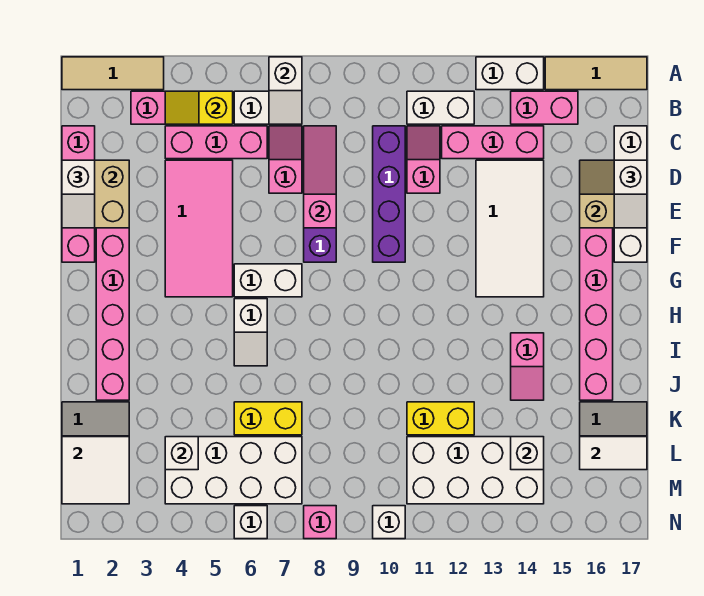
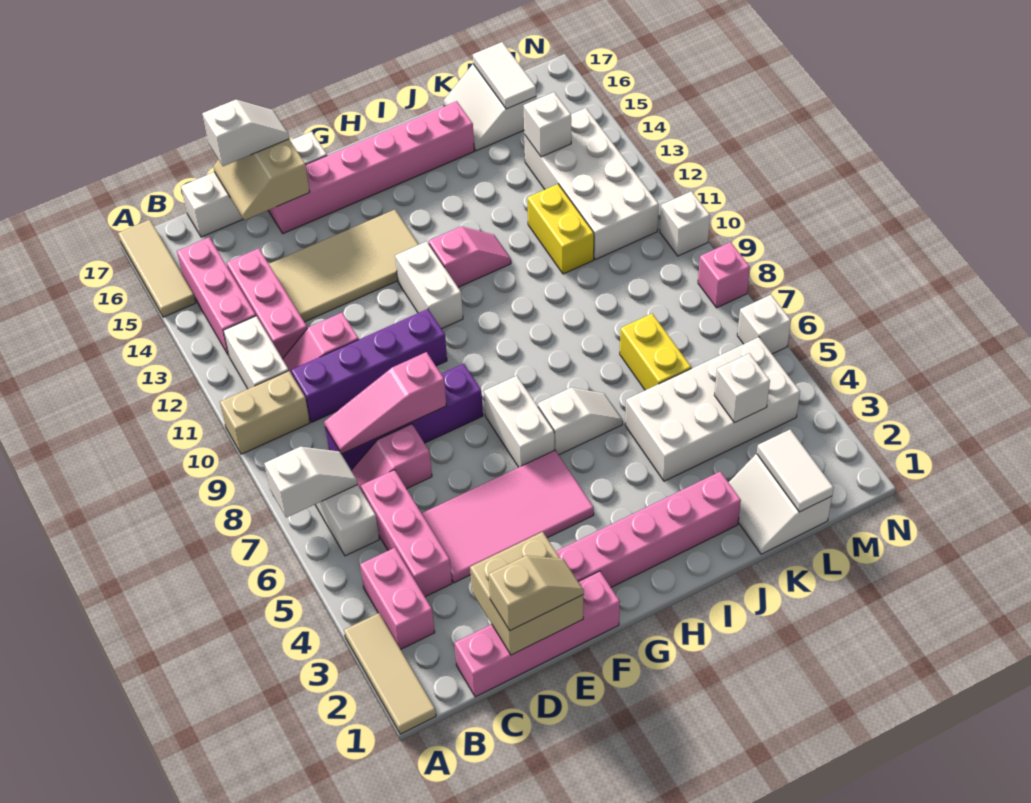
none -> tan 1x2 brick [220,371,310,454]
white 1x2 brick [476,57,544,90] -> white 1x2 brick moved to [395,241,463,329]
yellow 1x2 slope [165,91,233,124] -> none
pink 1x2 brick [511,91,578,124] -> pink 1x3 brick [177,237,256,355]
white 1x2 slope [62,160,95,228] -> tan 1x2 slope [489,556,584,630]
white 2x4 tile [476,160,544,297] -> tan 2x4 tile [269,210,419,322]
pink 1x2 slope [511,333,544,400] -> pink 1x2 slope moved to [429,226,511,287]
white 2x2 tile [62,437,129,504] -> white 1x2 tile [757,429,834,512]
white 2x4 brick [165,437,302,504] -> white 2x4 brick turned to [625,337,800,481]

